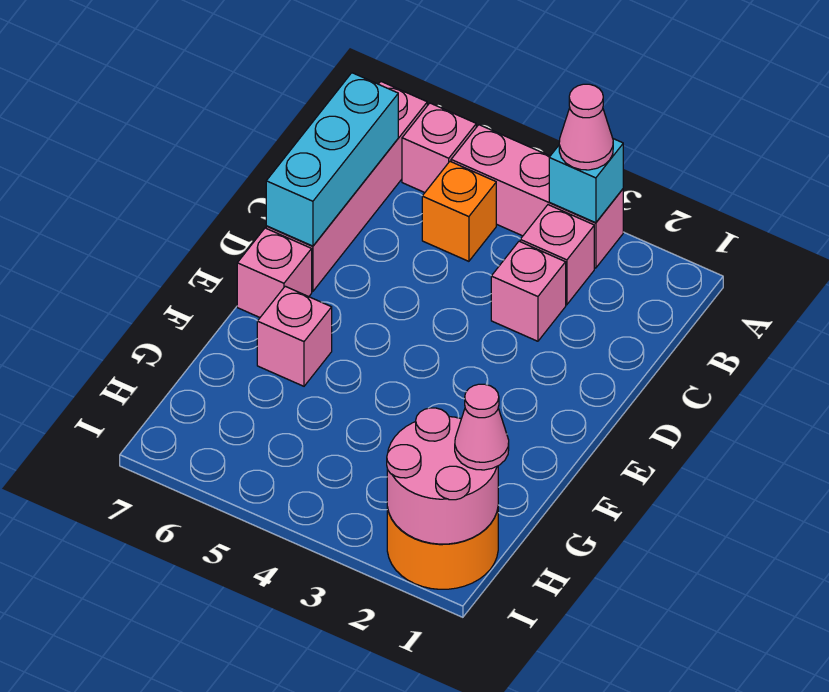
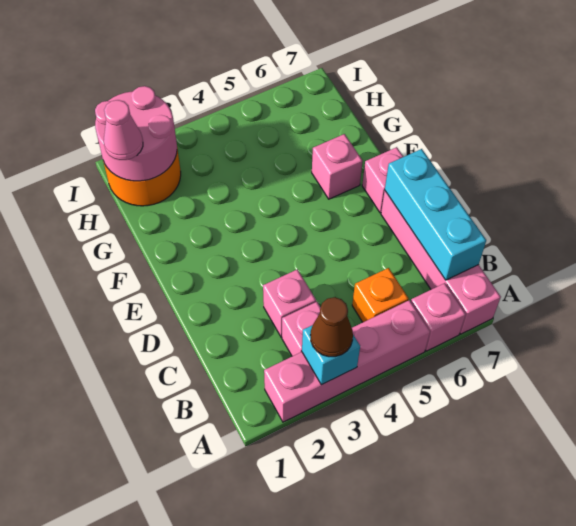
pink 1x3 brick [451,125,623,268] -> pink 1x4 brick [264,300,430,422]
pink 1x1 cone [559,84,613,170] -> brown 1x1 cone [311,297,353,357]

